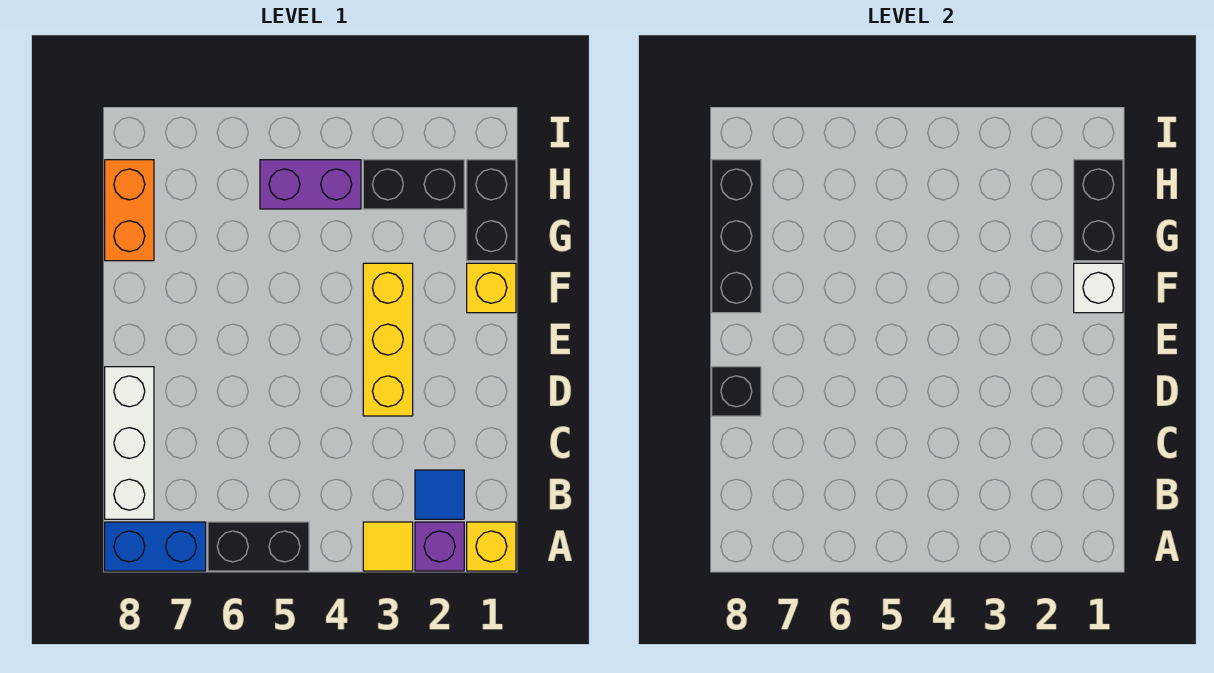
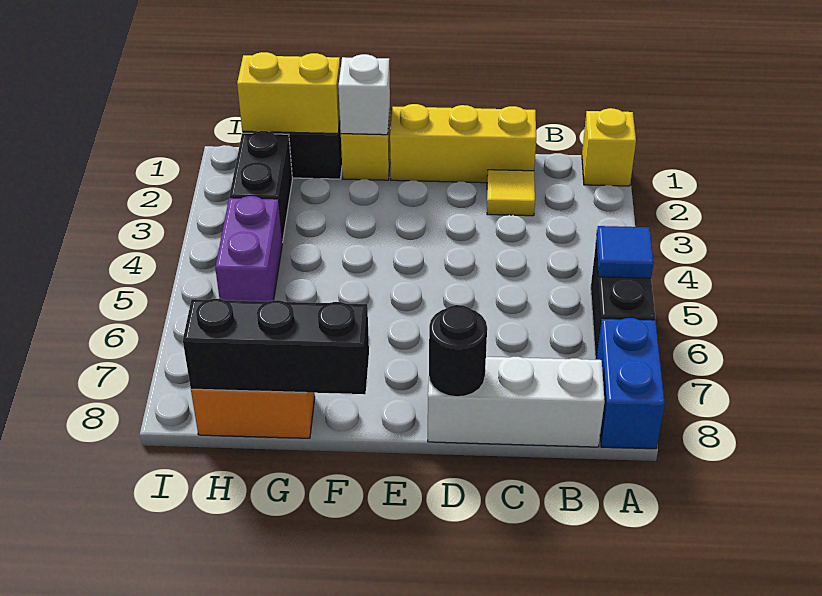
purple 1x1 brick [415,522,464,571] -> none
yellow 1x1 tile [363,522,413,571] -> yellow 1x1 tile moved to [487,170,535,216]
blue 1x1 tile [415,470,464,519] -> blue 1x1 tile moved to [596,226,654,278]
yellow 1x3 brick [363,263,413,416] -> yellow 1x3 brick moved to [390,104,536,183]
black 1x1 brick [712,367,761,416] -> black 1x1 round brick [429,305,487,397]
black 1x2 brick [1074,160,1123,261] -> yellow 1x2 brick [237,52,340,133]

